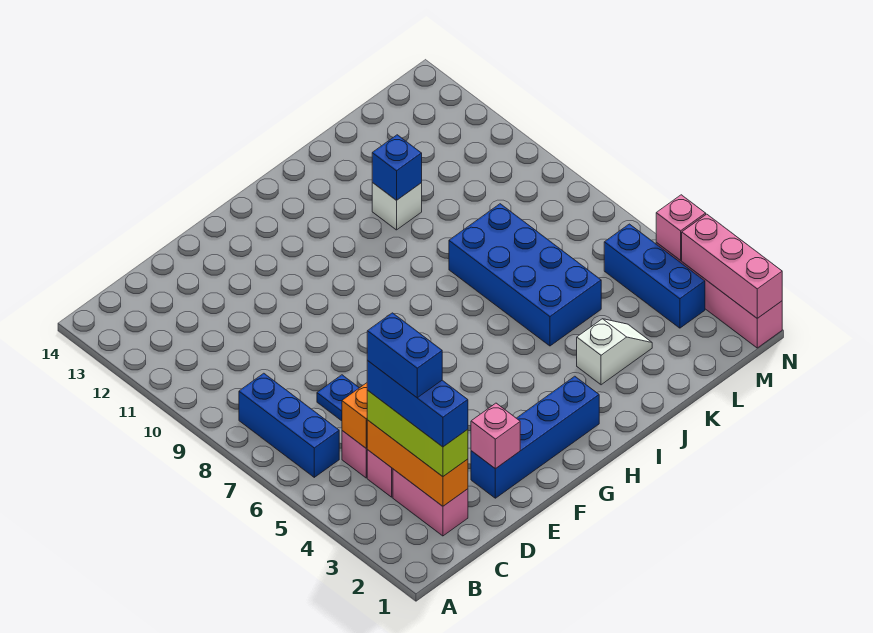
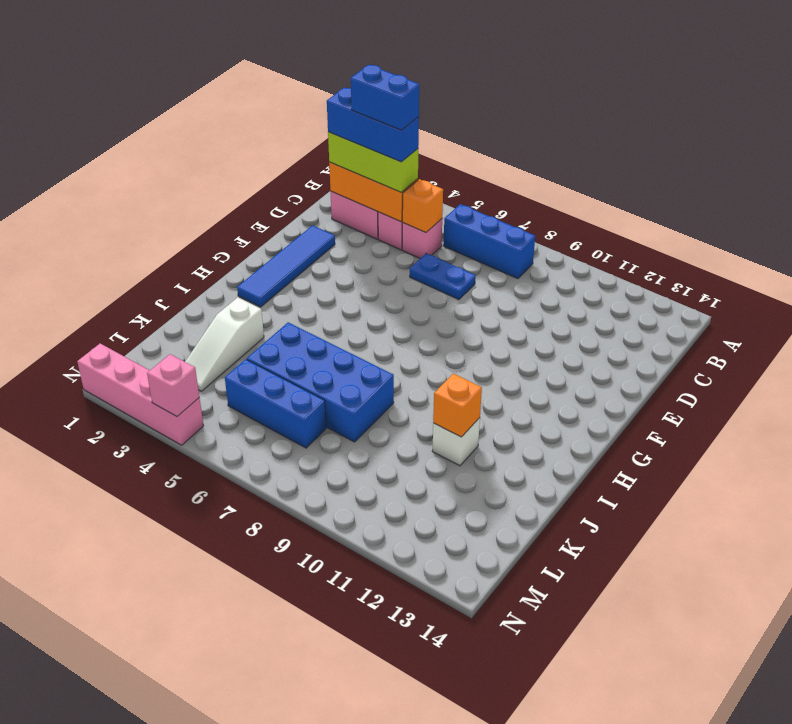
blue 1x4 brick [471,376,599,498] -> blue 1x4 tile [237,225,335,307]
pink 1x1 brick [471,403,520,469] -> none
white 1x2 slope [577,319,652,385] -> white 1x3 slope [185,297,264,391]
blue 1x1 brick [372,135,422,200] -> orange 1x1 brick [433,374,482,437]
blue 1x3 brick [604,224,705,328] -> blue 1x3 brick moved to [225,359,326,448]
pink 1x3 brick [682,214,782,318] -> none

